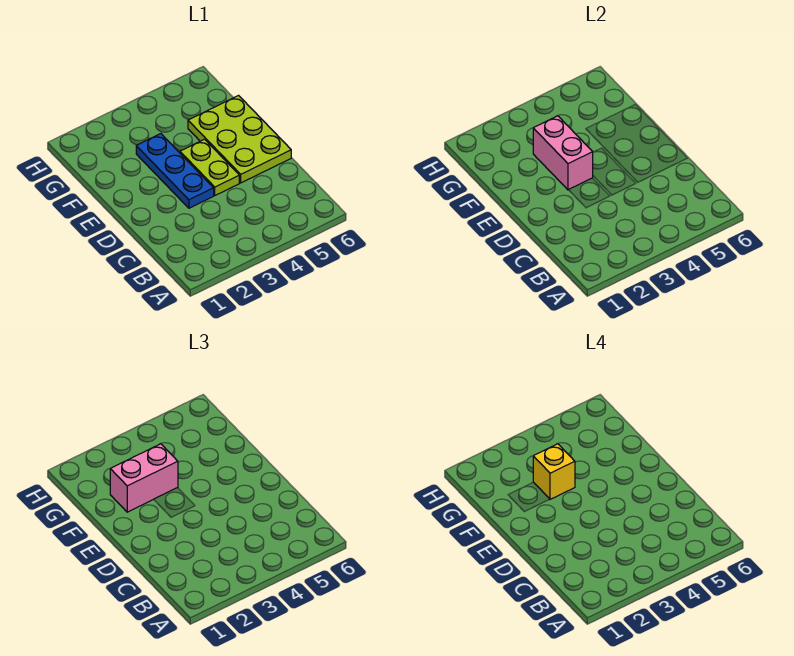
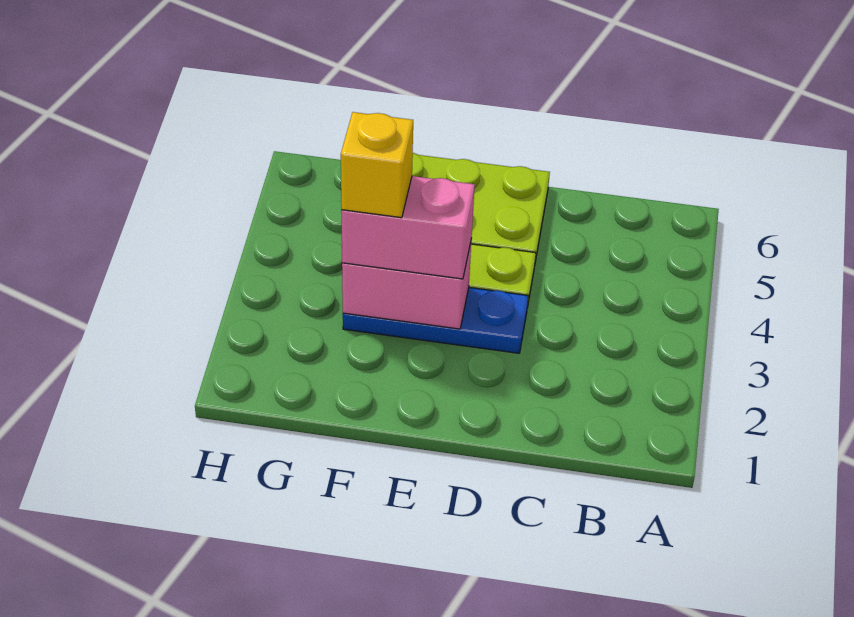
pink 1x2 brick [110,444,178,512] -> pink 1x2 brick turned to [341,176,475,279]

